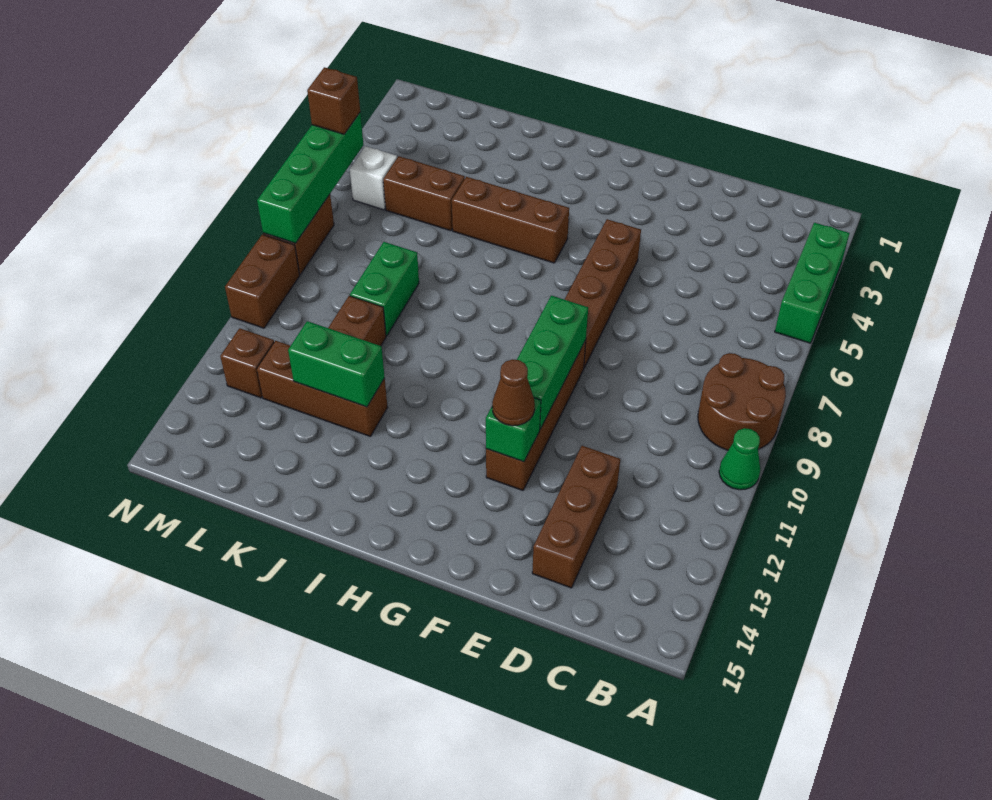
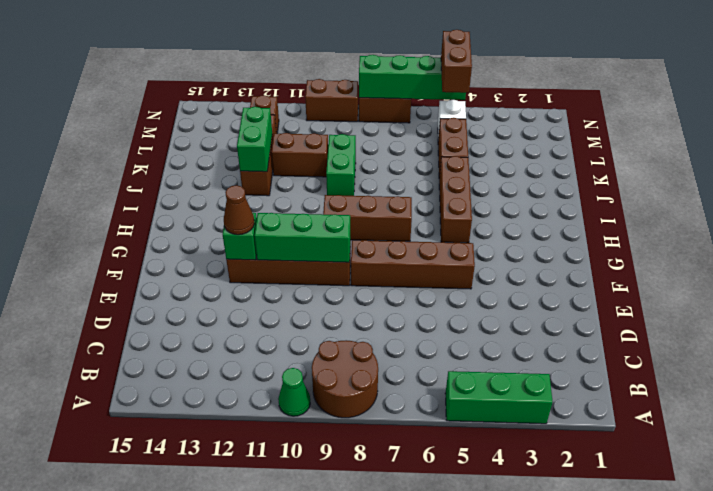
brown 1x3 brick [532,446,620,588] -> brown 1x3 brick moved to [323,195,412,241]
green 1x2 brick [350,242,419,336] -> green 1x2 brick turned to [326,134,356,196]
brown 1x1 brick [307,67,360,134] -> brown 1x2 brick [441,30,472,93]

